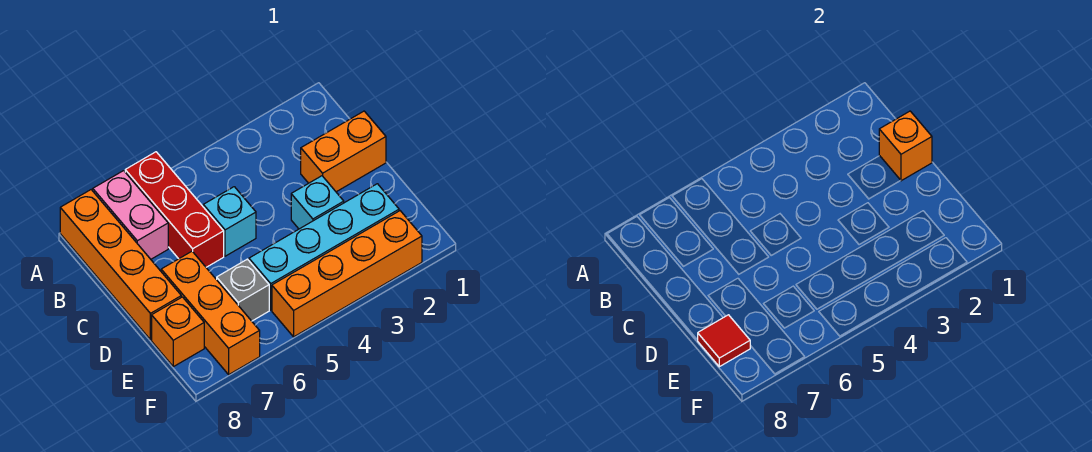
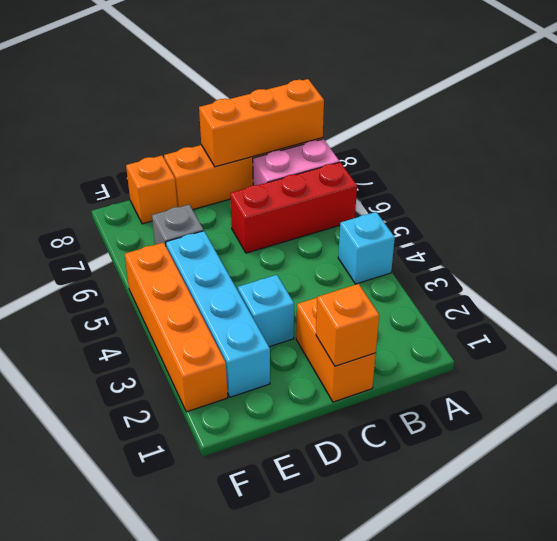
cyan 1x1 brick [203,187,256,256] -> cyan 1x1 brick moved to [338,212,395,284]
orange 1x3 brick [161,251,260,374] -> orange 1x3 brick moved to [199,79,324,167]
red 1x1 tile [698,315,750,367] -> none

